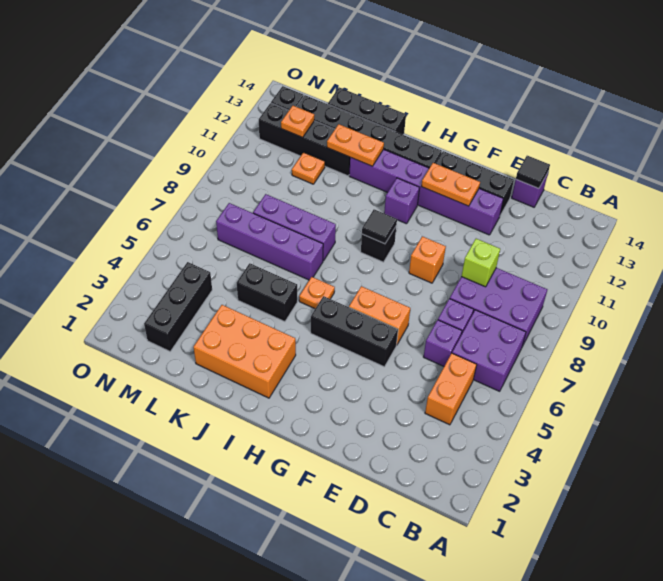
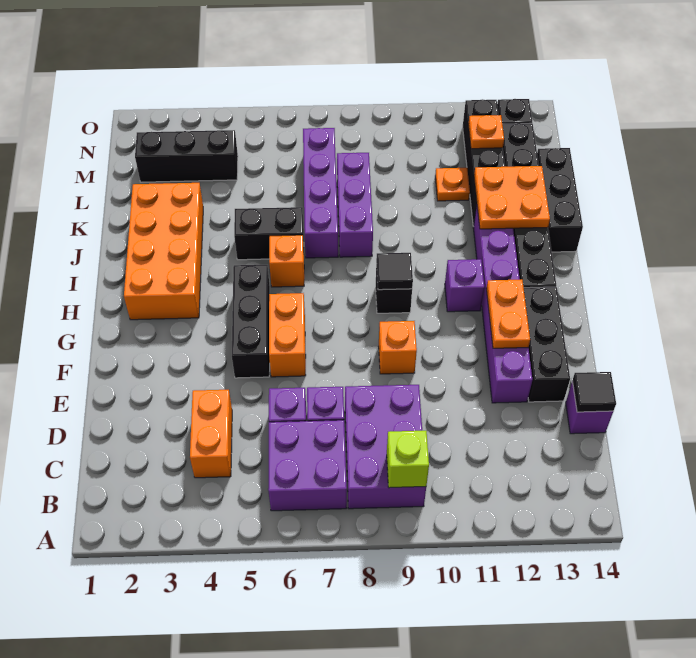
orange 1x2 brick [425,353,477,425] -> orange 1x2 brick turned to [190,390,232,478]
lime 1x1 brick [461,239,500,287] -> lime 1x1 brick moved to [387,431,429,488]
orange 2x3 brick [194,305,296,398] -> orange 2x4 brick [124,183,203,320]
orange 1x1 plate [299,277,335,309] -> orange 1x1 brick [269,235,304,287]
black 1x2 brick [237,263,297,322] -> black 1x2 brick turned to [234,207,304,260]
orange 1x2 plate [327,124,384,166] -> orange 2x2 plate [474,166,550,229]

